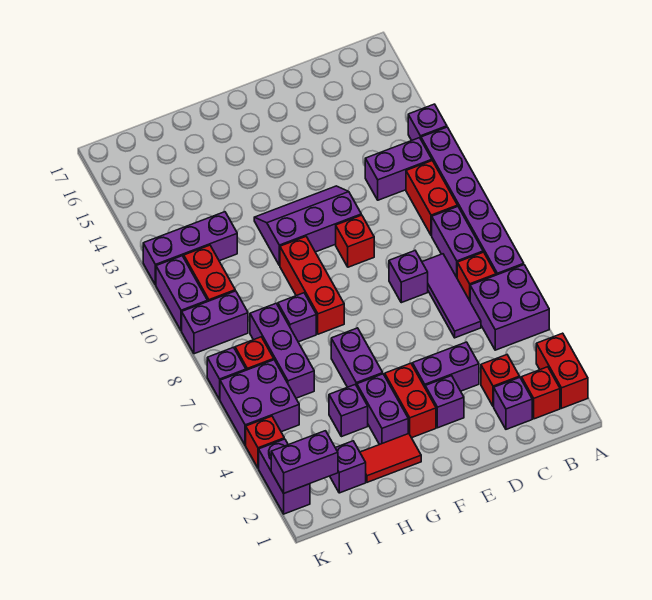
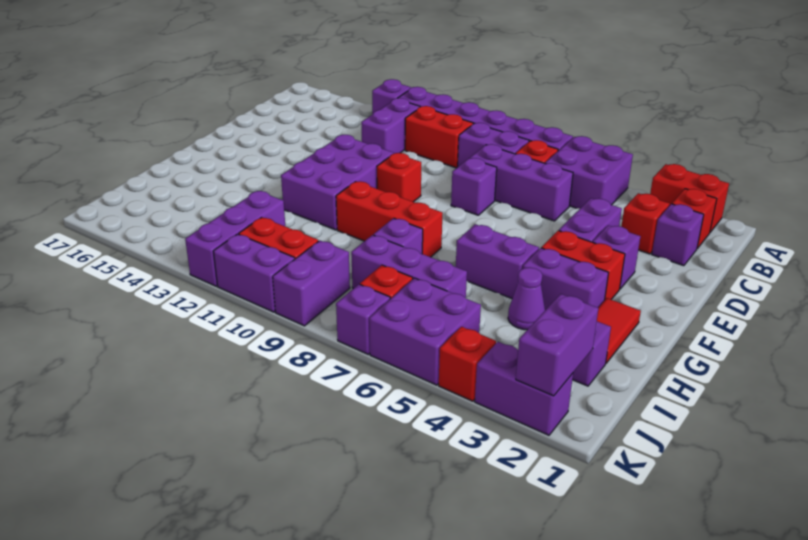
purple 1x3 tile [422,254,481,338] -> purple 1x3 brick [470,144,573,221]
purple 2x3 slope [254,186,361,266] -> purple 2x3 brick [281,135,394,230]
purple 1x1 brick [329,384,368,437] -> purple 1x1 cone [508,267,545,330]

